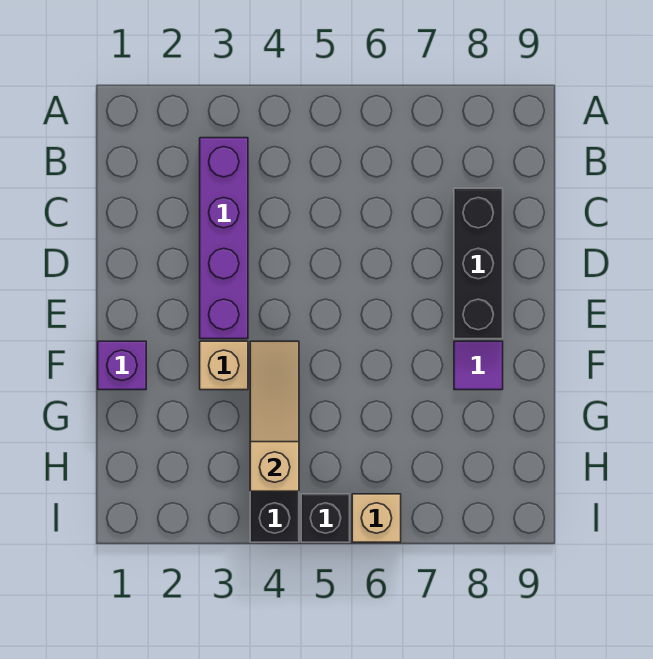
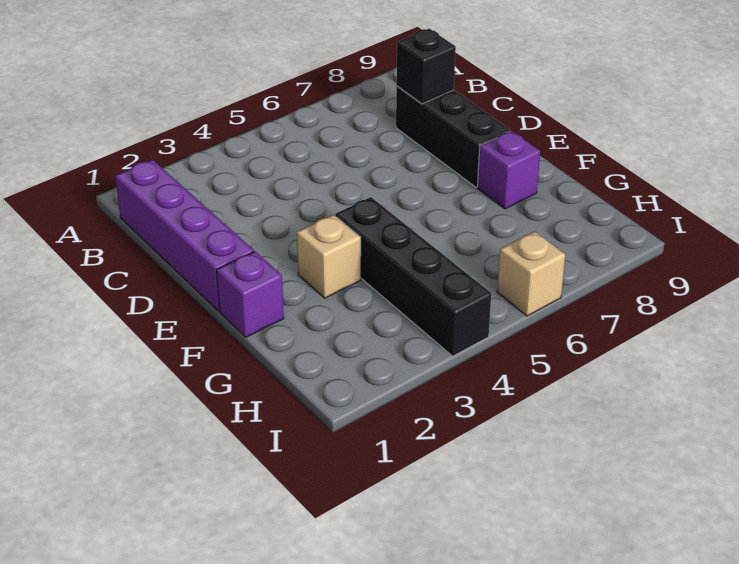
purple 1x4 brick [200,138,248,339] -> purple 1x4 brick moved to [115,159,254,311]
tan 1x3 slope [250,341,299,491] -> none
purple 1x1 tile [454,341,503,390] -> purple 1x1 brick [477,131,540,209]
black 1x1 brick [301,494,350,542] -> black 1x1 brick moved to [396,29,456,104]

